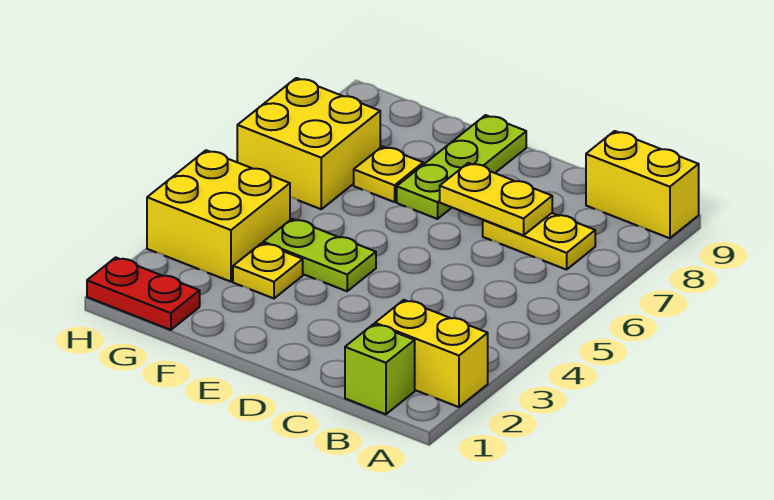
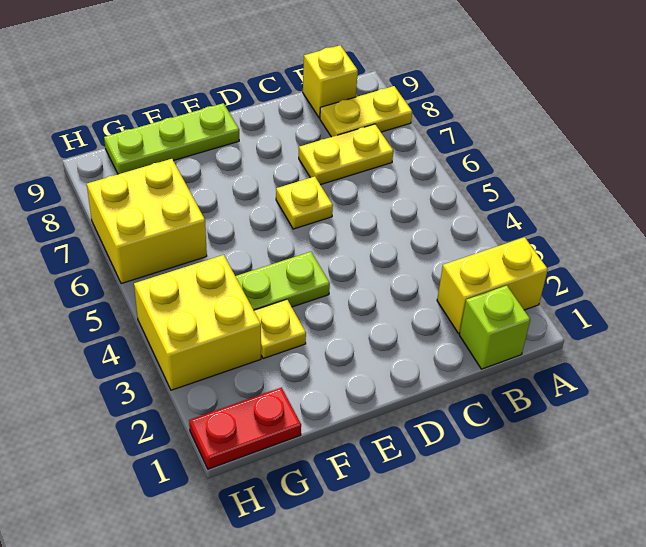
yellow 1x2 brick [586,131,699,238] -> yellow 1x1 brick [303,45,358,118]
yellow 1x2 plate [440,163,552,235] -> yellow 1x2 plate moved to [320,86,412,137]
lime 1x3 plate [397,115,526,219] -> lime 1x3 plate turned to [104,103,239,174]
yellow 1x1 plate [354,146,423,202] -> yellow 1x1 plate moved to [276,177,333,229]

